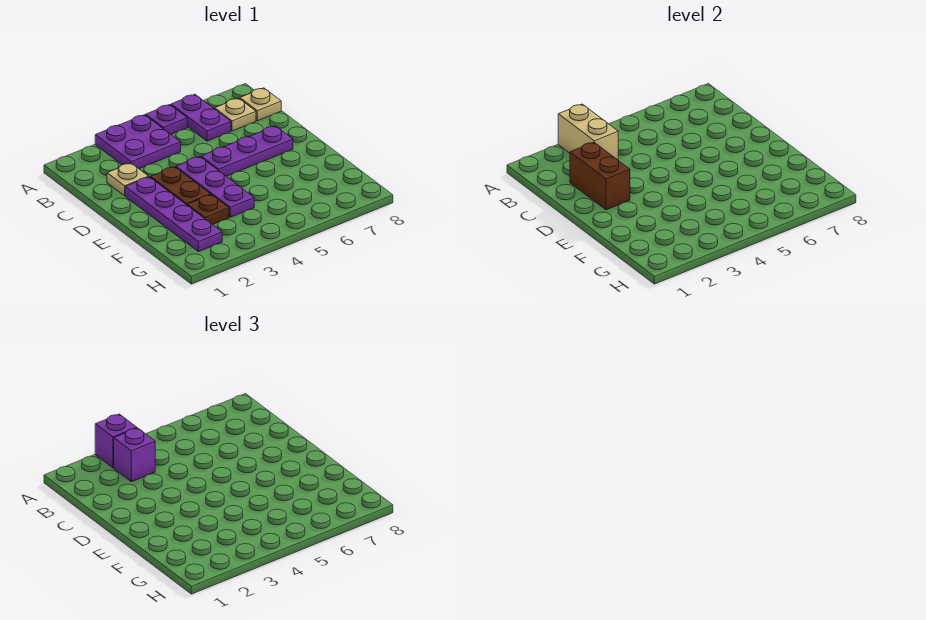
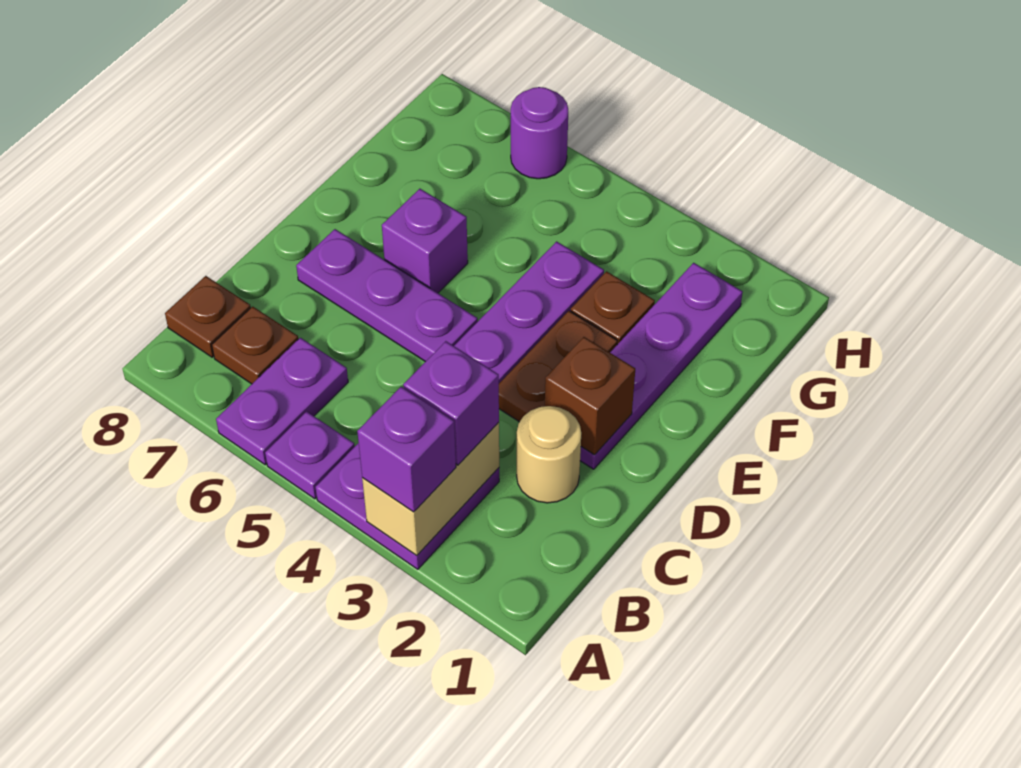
tan 1x1 plate [215,98,256,131] -> brown 1x1 plate [212,306,298,384]
tan 1x1 plate [240,88,281,121] -> brown 1x1 plate [165,276,251,357]
tan 1x1 plate [107,163,149,196] -> tan 1x1 round brick [517,406,581,503]
brown 1x2 brick [570,142,630,210] -> brown 1x1 brick [545,337,635,455]
none -> purple 1x1 brick [382,189,468,293]
none -> purple 1x1 round brick [511,87,568,179]

